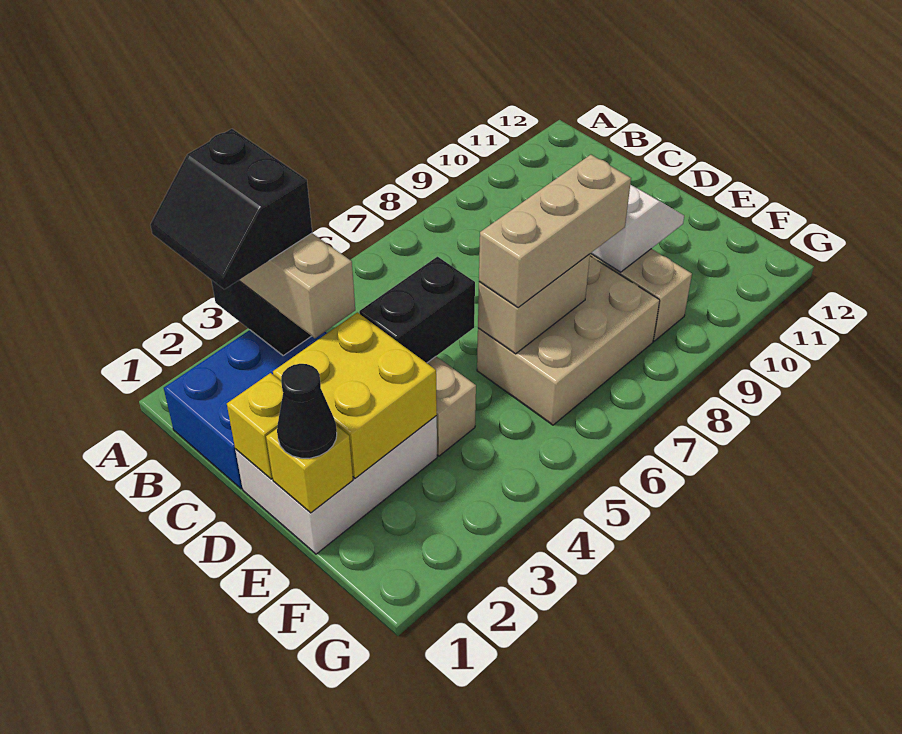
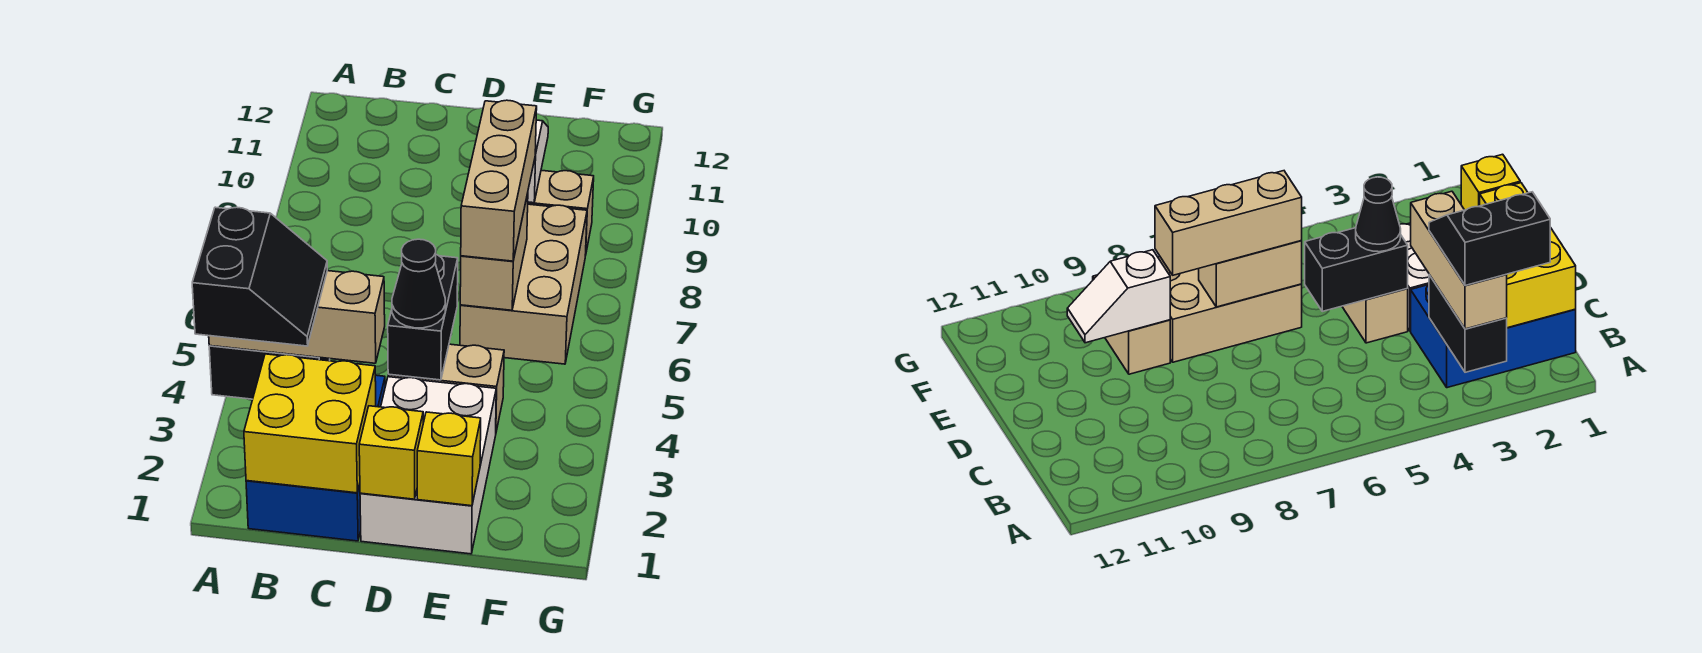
black 2x2 slope [150,129,312,289] -> black 2x2 slope turned to [192,207,327,346]
yellow 2x2 brick [273,312,437,478] -> yellow 2x2 brick moved to [244,354,376,493]
black 1x1 cone [277,364,337,458] -> black 1x1 cone moved to [392,239,445,328]

